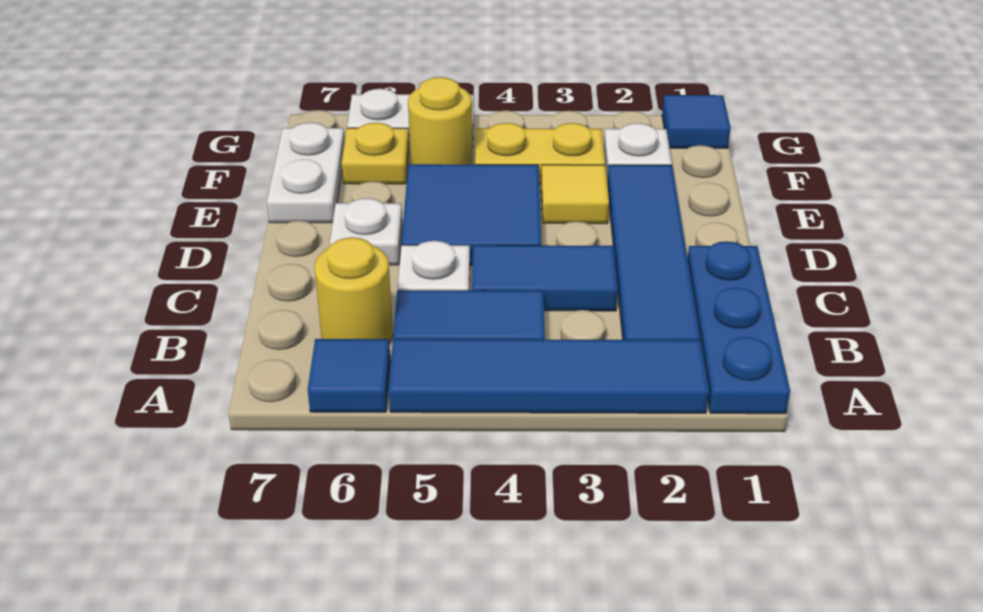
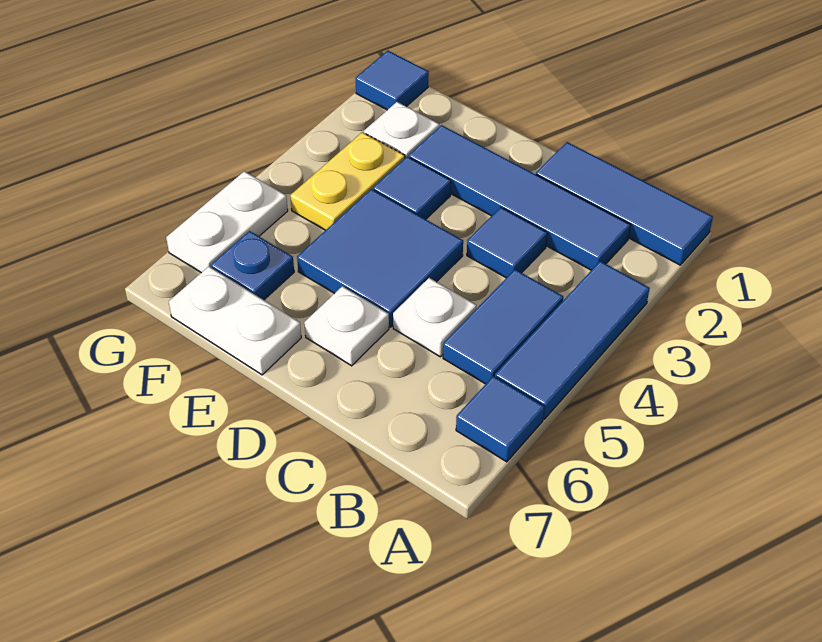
blue 1x3 plate [688,241,790,414] -> blue 1x3 tile [536,142,713,265]
blue 1x4 tile [389,339,709,413] -> blue 1x3 tile [495,261,650,419]
yellow 1x1 round brick [314,237,393,343] -> none
blue 1x2 tile [472,245,618,311] -> blue 1x1 tile [467,207,547,278]
yellow 1x1 tile [541,165,609,224] -> blue 1x1 tile [373,157,451,219]
yellow 1x1 round brick [408,77,472,165] -> none
yellow 1x1 plate [342,123,409,184] -> blue 1x1 plate [211,231,294,300]

